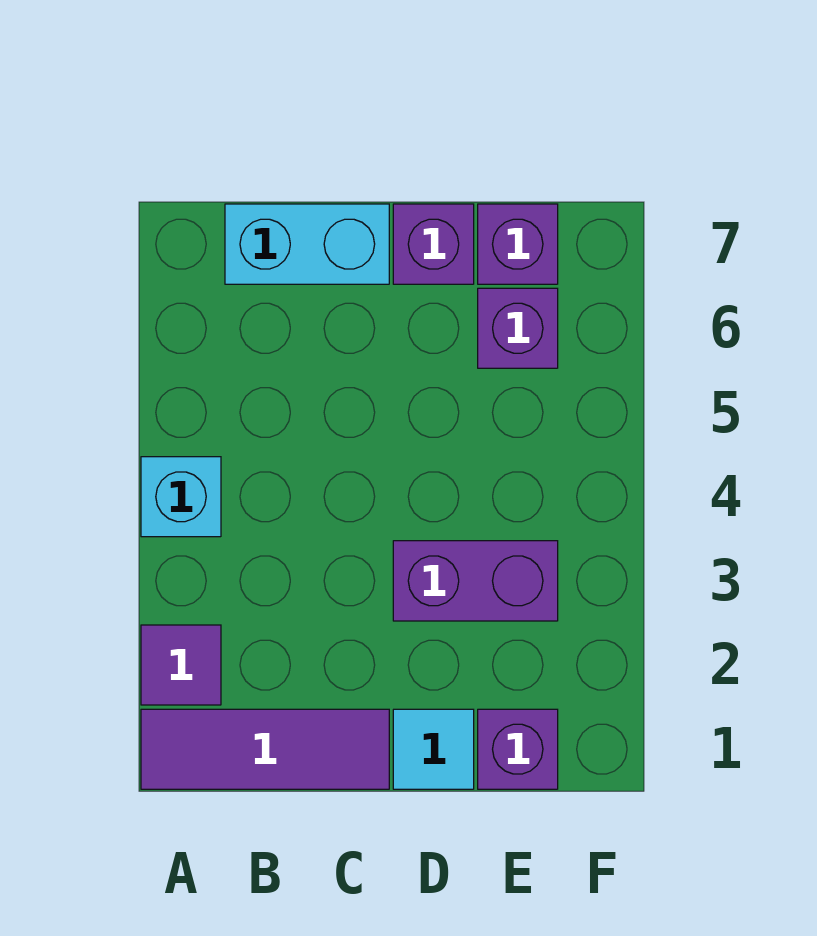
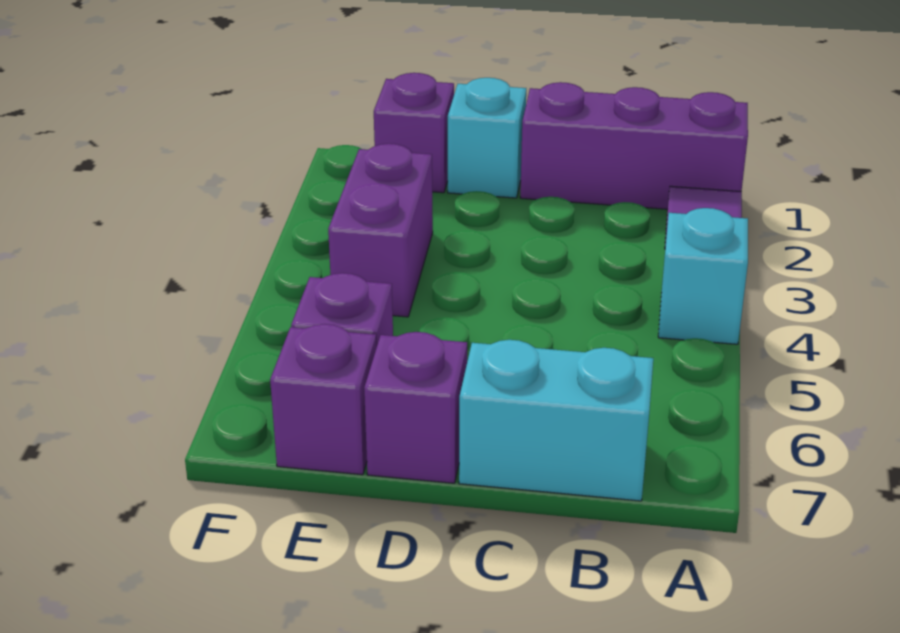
purple 1x3 tile [141,709,389,789] -> purple 1x3 brick [520,82,748,209]
cyan 1x1 tile [393,709,474,789] -> cyan 1x1 brick [448,78,526,198]
purple 1x2 brick [393,541,558,621] -> purple 1x2 brick turned to [328,144,433,317]

